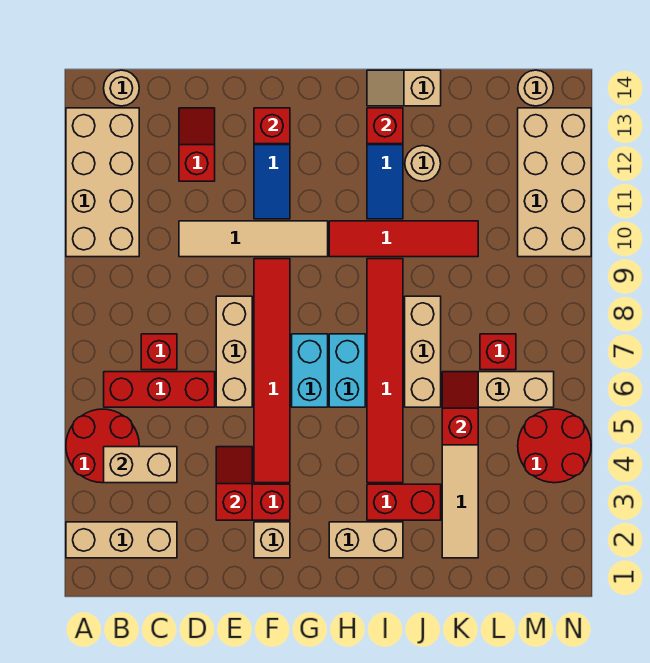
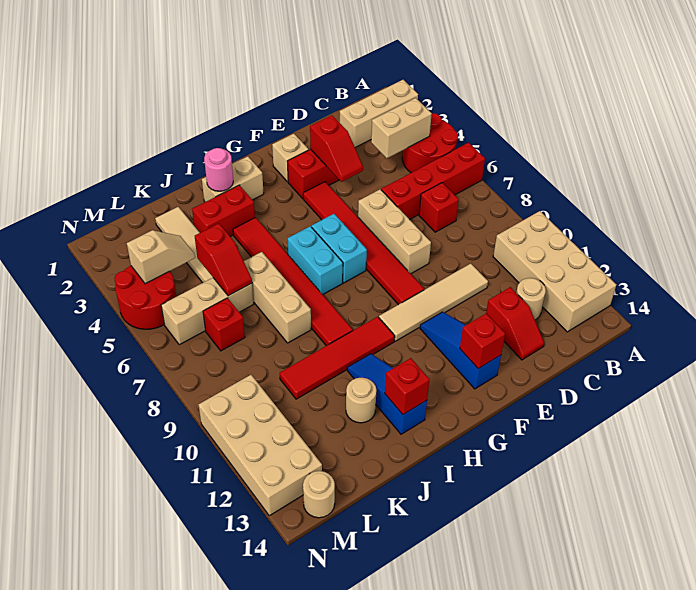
red 1x3 brick [104,372,215,407] -> red 1x4 brick [381,143,485,220]
tan 1x1 round brick [104,70,139,106] -> tan 1x1 round brick moved to [516,278,546,320]
none -> pink 1x1 round brick [204,148,233,191]
tan 1x2 slope [367,70,441,106] -> tan 1x2 slope moved to [127,230,195,284]

